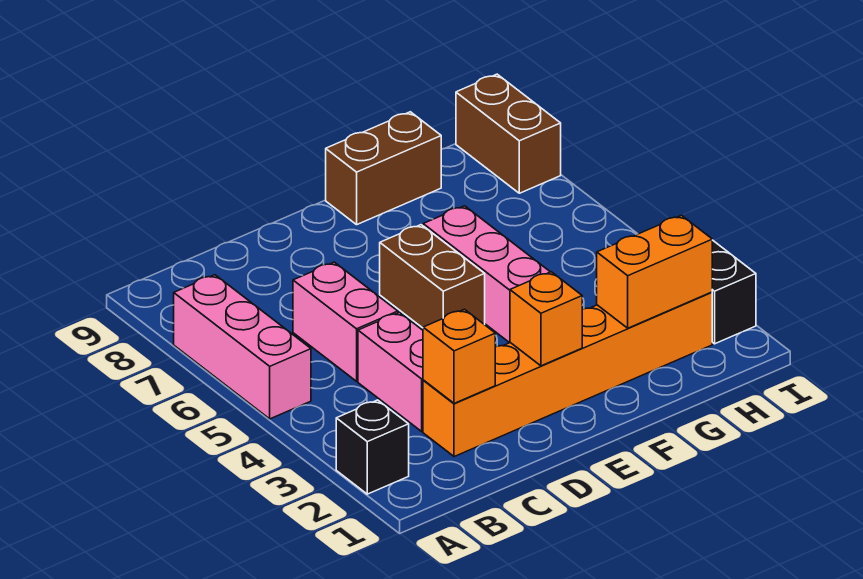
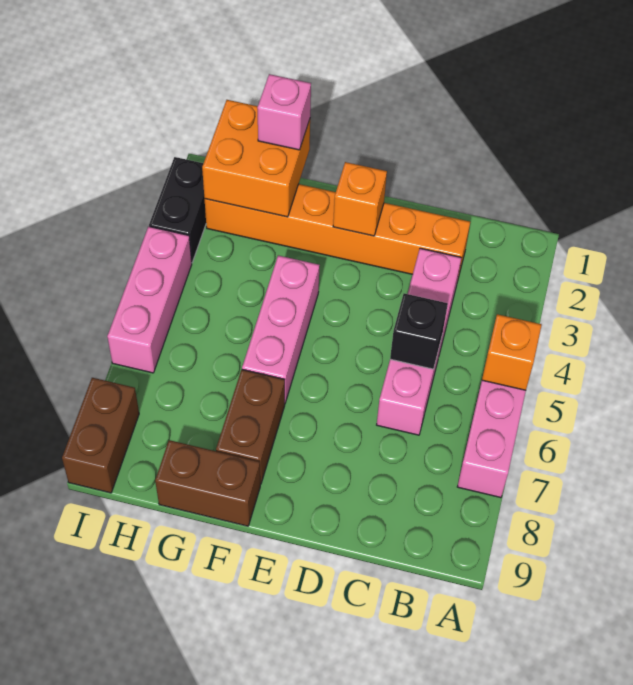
black 1x1 brick [336,400,409,494] -> black 1x1 brick moved to [390,293,448,369]
orange 1x1 brick [423,309,495,403] -> orange 1x1 brick moved to [482,314,542,390]
brown 1x2 brick [380,225,485,328] -> brown 1x2 brick moved to [216,370,285,484]
none -> pink 1x1 brick [257,74,311,150]
orange 1x2 brick [597,215,712,328] -> orange 2x2 brick [202,100,310,217]
none -> pink 1x3 brick [107,226,192,373]

